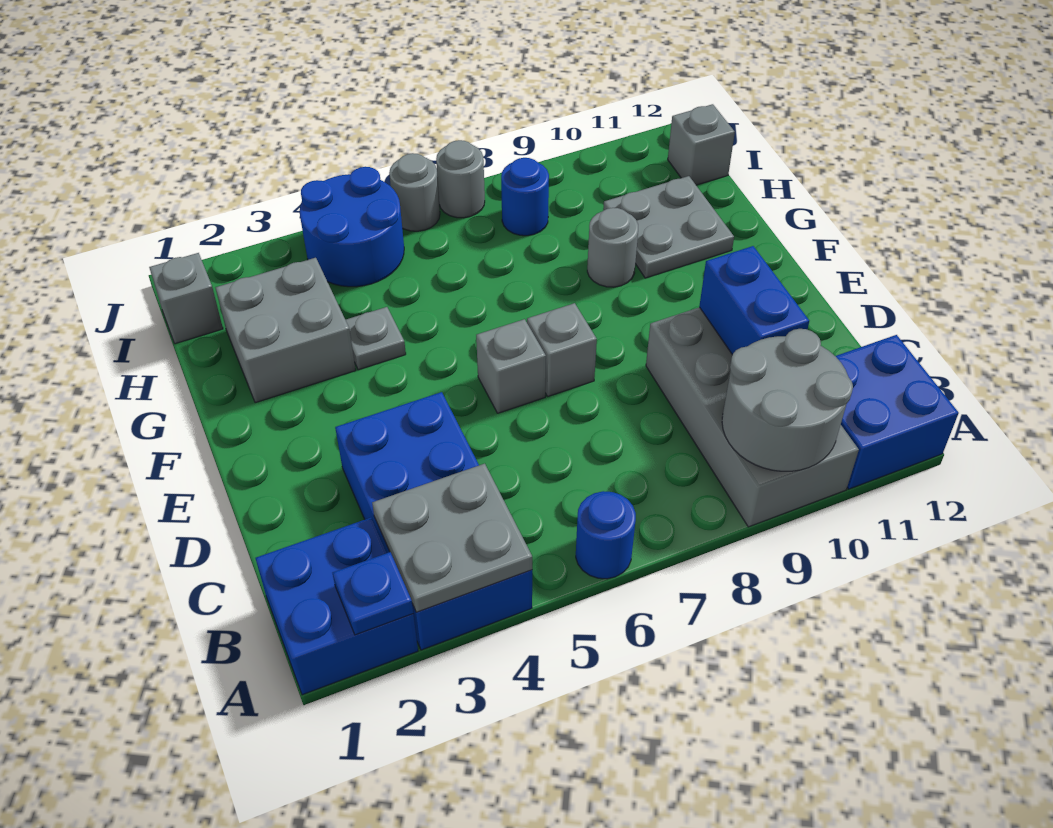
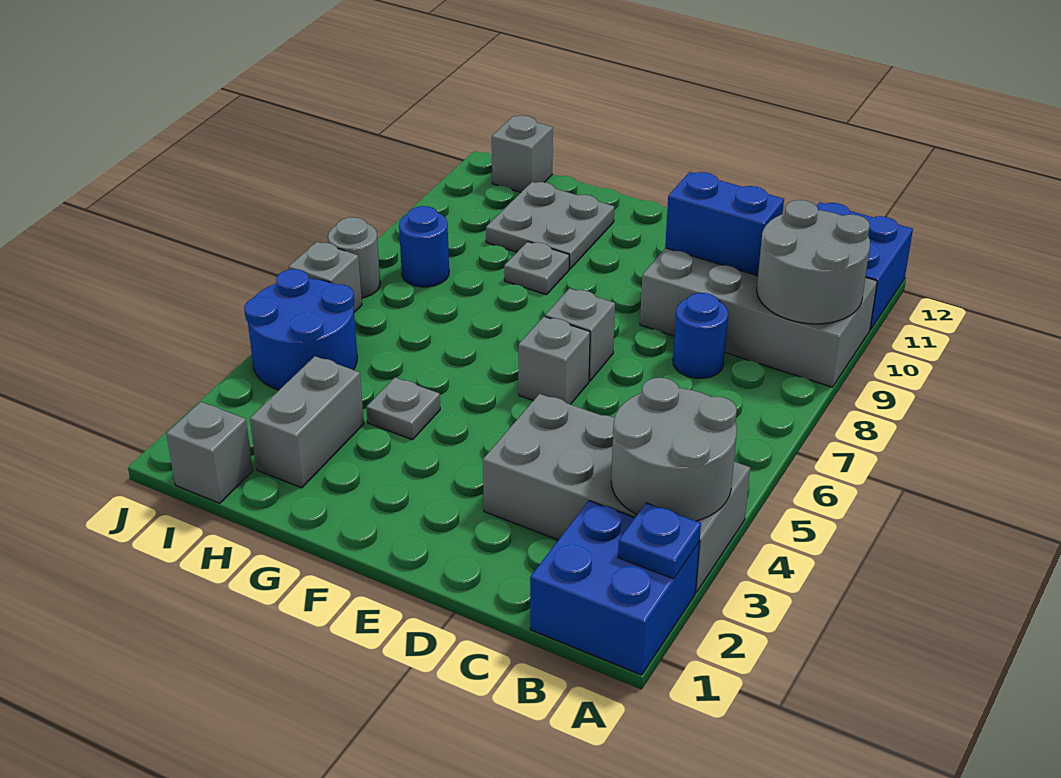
blue 2x4 brick [335,392,532,650] -> grey 2x4 brick [483,394,750,592]
grey 2x2 plate [372,464,532,612] -> grey 2x2 round brick [611,378,737,521]
blue 1x1 round brick [576,491,636,579] -> blue 1x1 round brick moved to [673,293,728,378]
grey 2x2 brick [215,258,356,403] -> grey 1x2 brick [250,356,364,488]
grey 1x1 round brick [587,208,638,287] -> grey 1x1 plate [504,242,569,295]
grey 1x1 round brick [389,153,440,231] -> grey 1x1 brick [289,242,362,312]

